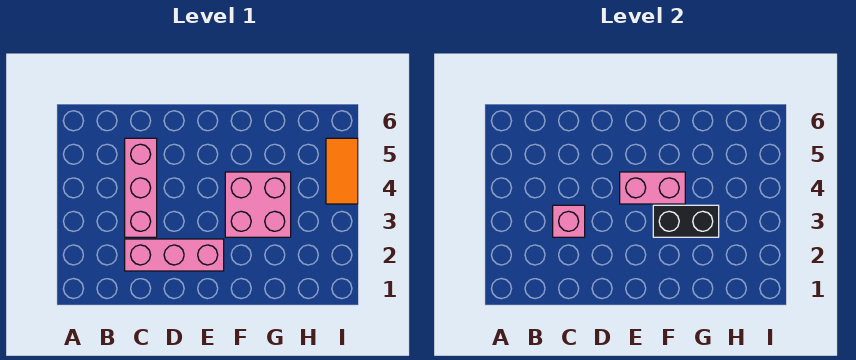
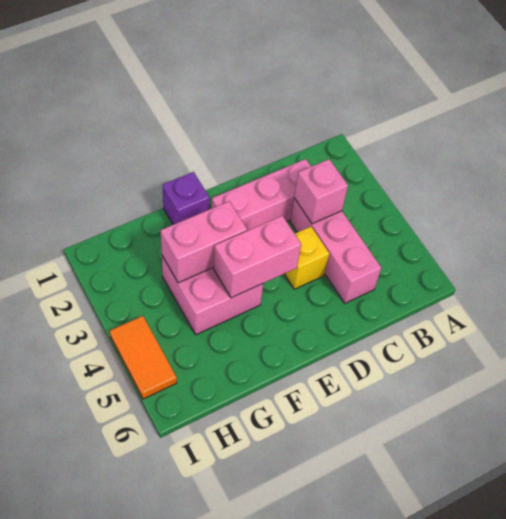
none -> yellow 1x1 brick [285,227,329,289]
none -> purple 1x1 brick [162,172,210,225]
black 1x2 brick [653,205,719,237] -> pink 1x2 brick [161,201,247,283]

